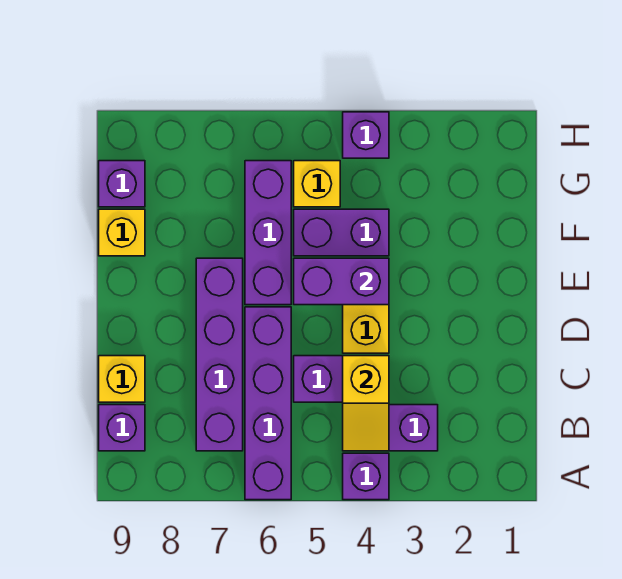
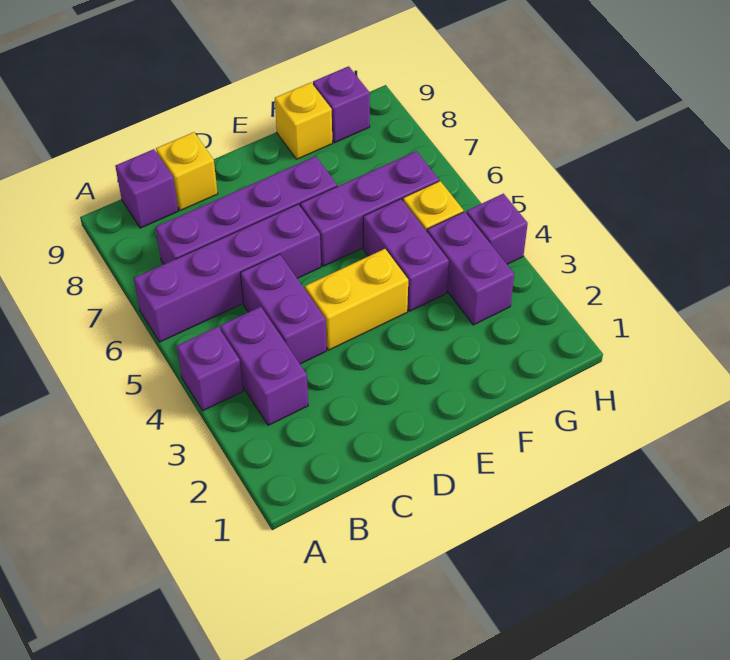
yellow 1x2 slope [343,356,389,451] -> none
purple 1x2 brick [294,258,389,305] -> purple 1x2 brick moved to [427,212,514,325]

